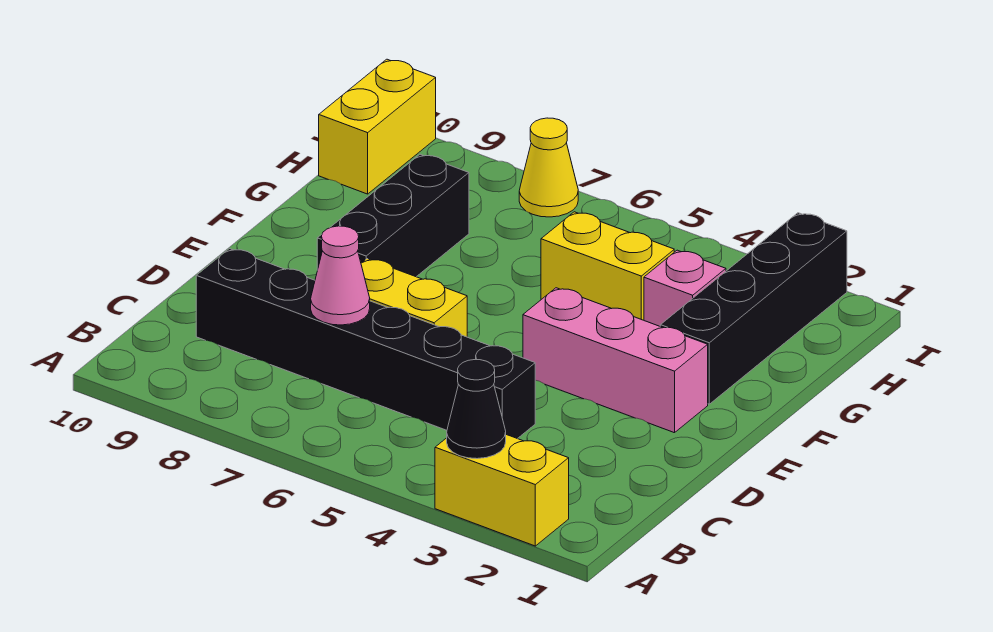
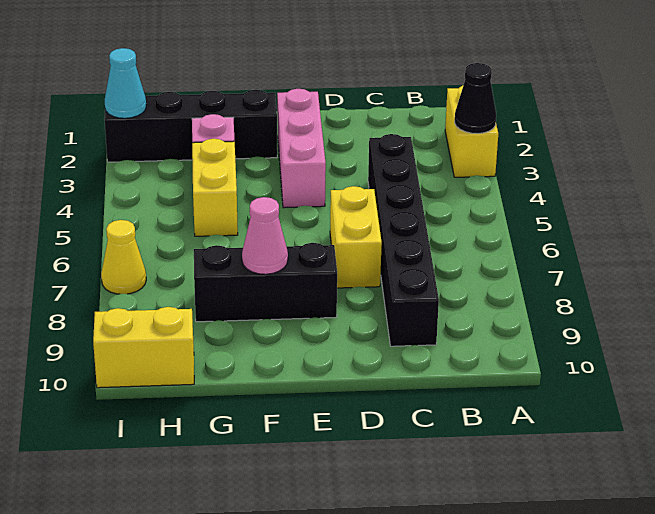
pink 1x1 cone [311,226,370,325] -> pink 1x1 cone moved to [242,197,288,274]
none -> cyan 1x1 cone [105,48,146,118]

